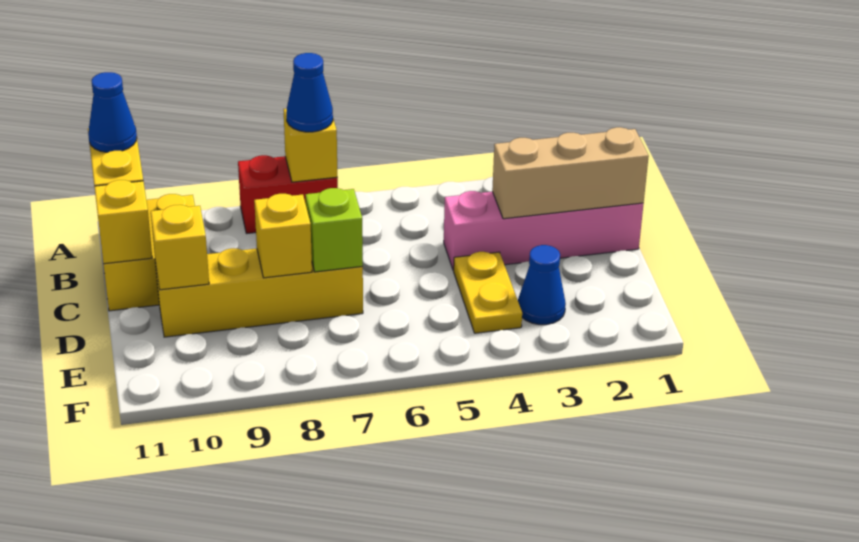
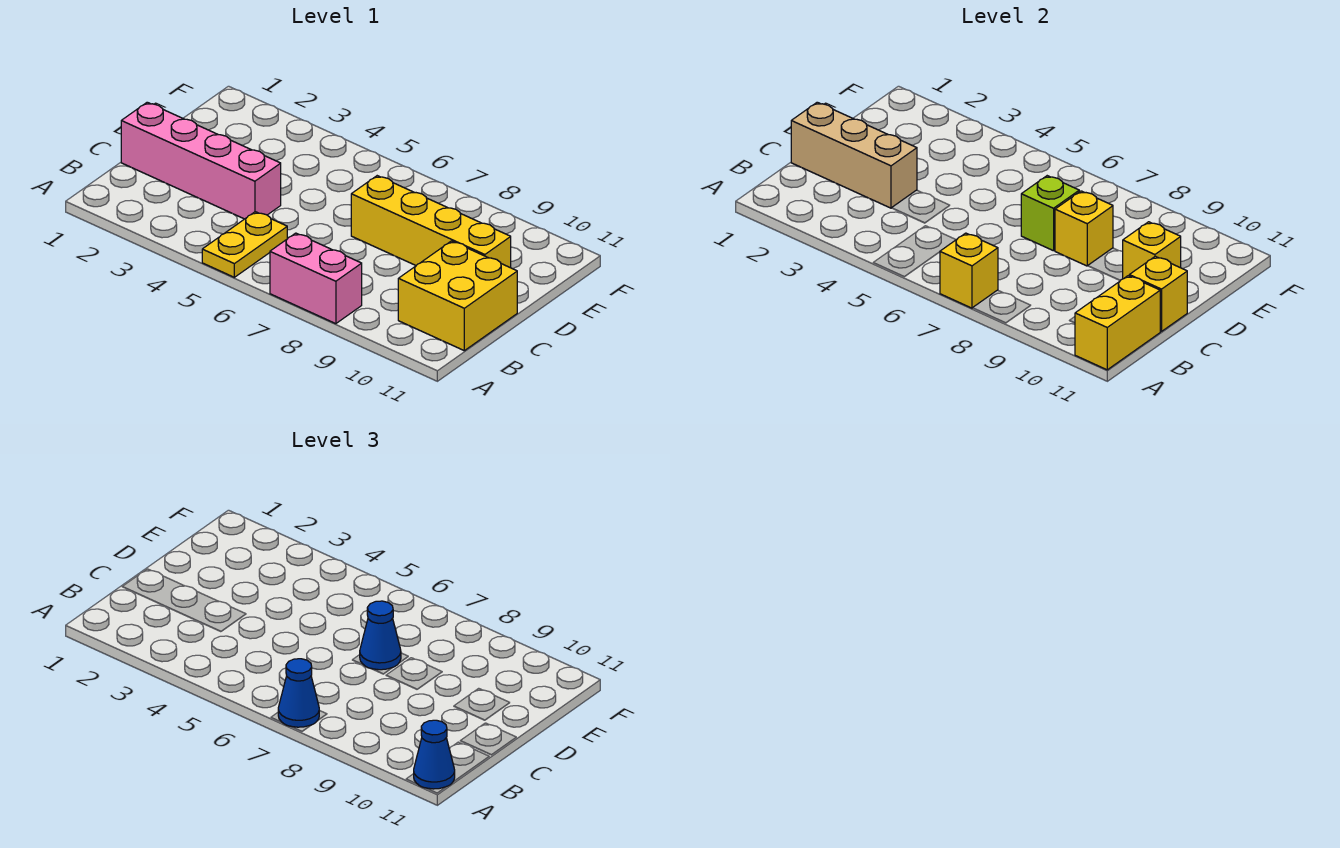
red 1x2 brick [238,155,338,234] -> pink 1x2 brick [270,233,362,324]
yellow 1x2 plate [454,252,522,333] -> yellow 1x2 plate moved to [202,212,287,277]
blue 1x1 cone [518,245,566,325] -> blue 1x1 cone moved to [360,601,401,670]

